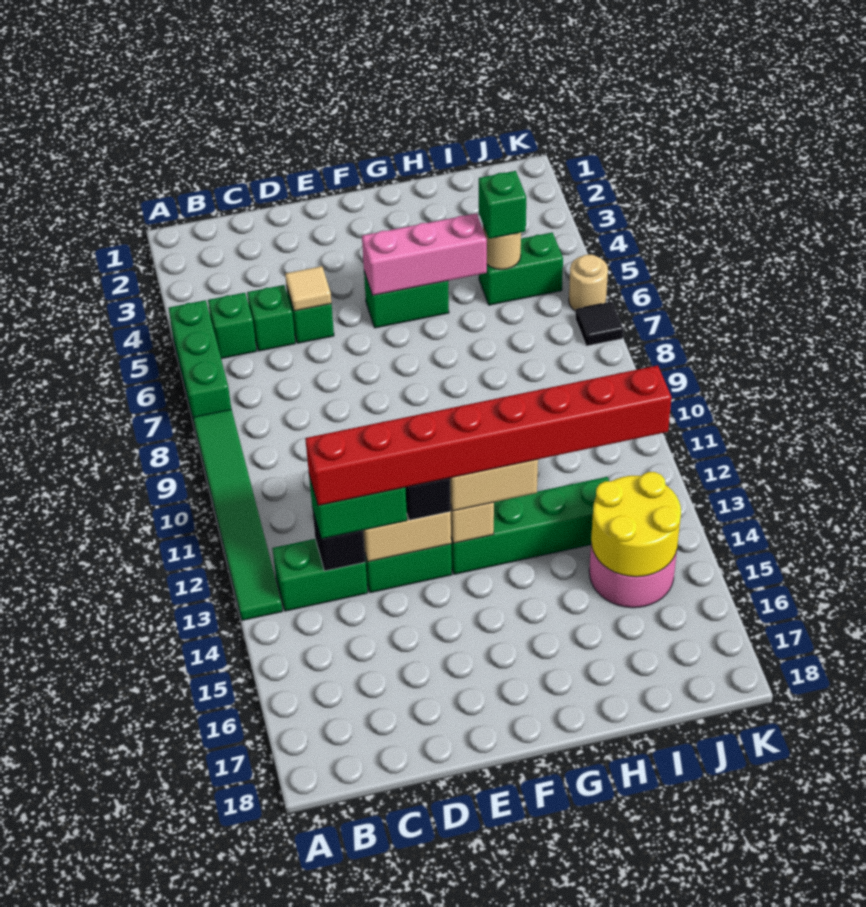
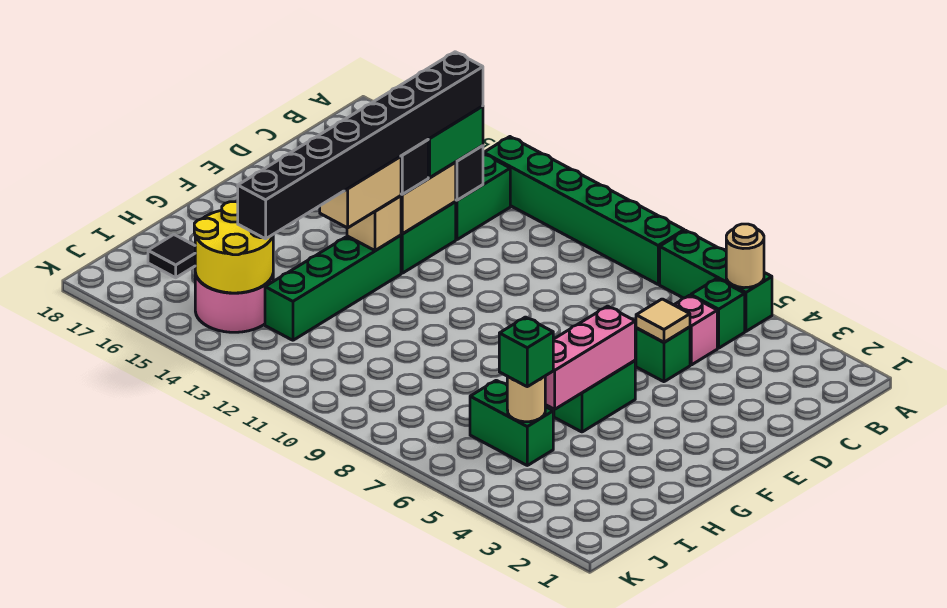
green 1x6 tile [193,409,282,620] -> green 1x6 brick [484,137,684,284]
green 1x1 brick [247,285,295,351] -> pink 1x1 brick [674,295,717,365]
red 1x8 brick [305,365,672,506] -> black 1x8 brick [238,52,483,239]
green 1x2 brick [479,233,563,305] -> green 1x2 brick turned to [470,380,553,465]
tan 1x1 round brick [569,255,608,311] -> tan 1x1 round brick moved to [726,224,764,288]
black 1x1 tile [575,302,623,346] -> black 1x1 tile moved to [148,235,195,278]

